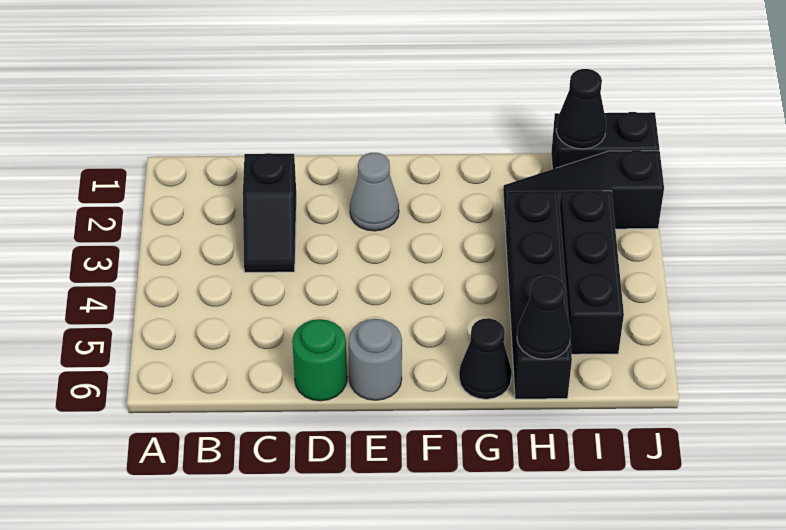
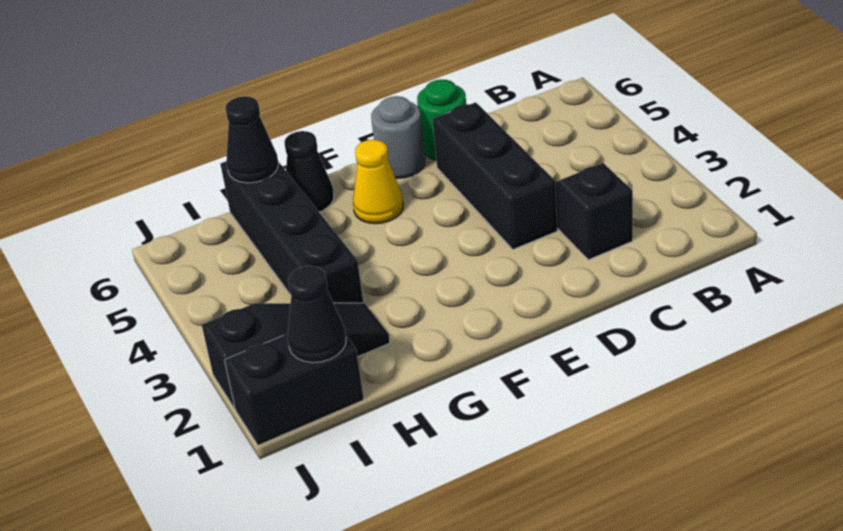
grey 1x1 cone [350,153,399,231] -> none
none -> yellow 1x1 cone [353,140,403,224]
black 1x3 brick [560,191,624,354] -> black 1x3 brick moved to [433,102,557,249]

